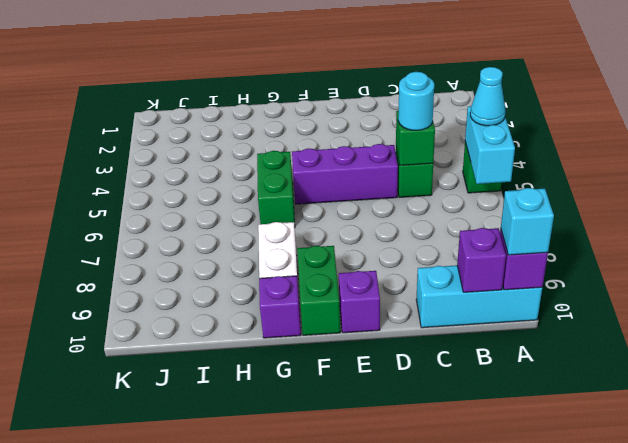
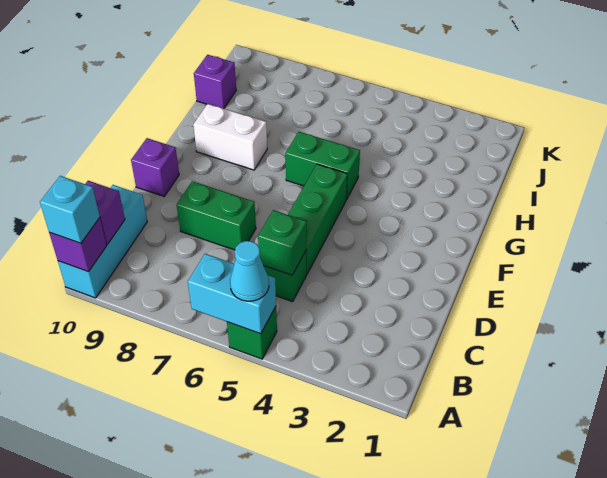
cyan 1x1 round brick [398,72,434,130] -> none
purple 1x3 brick [292,144,398,204] -> green 1x3 brick [288,164,347,275]
green 1x2 brick [297,246,340,335] -> green 1x2 brick moved to [177,181,256,250]
purple 1x1 brick [259,276,301,338] -> purple 1x1 brick moved to [194,55,236,109]

